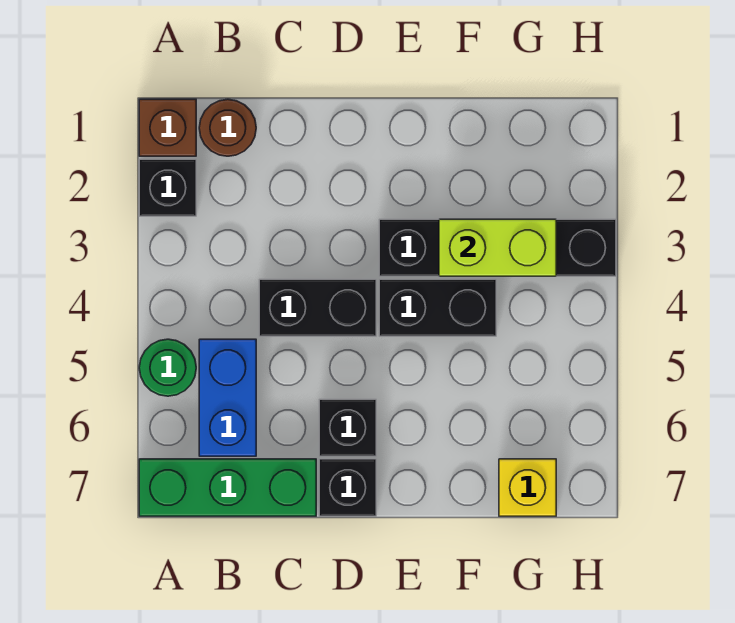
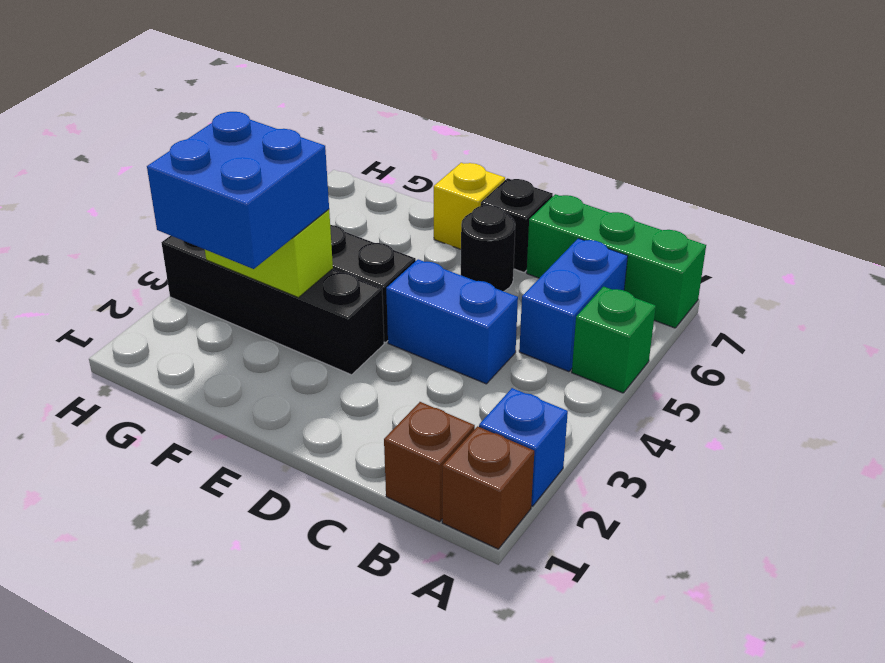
black 1x1 brick [139,159,196,216] -> blue 1x1 brick [479,388,568,506]
green 1x1 round brick [139,339,196,396] -> green 1x1 brick [572,287,656,393]
brown 1x1 round brick [199,99,256,156] -> brown 1x1 brick [384,402,475,522]
black 1x2 brick [259,279,376,336] -> blue 1x2 brick [386,259,518,384]
black 1x1 brick [319,399,376,456] -> black 1x1 round brick [461,205,515,291]
none -> blue 2x2 brick [147,112,329,269]
yellow 1x1 brick [499,459,556,516] -> yellow 1x1 brick moved to [434,163,505,249]

